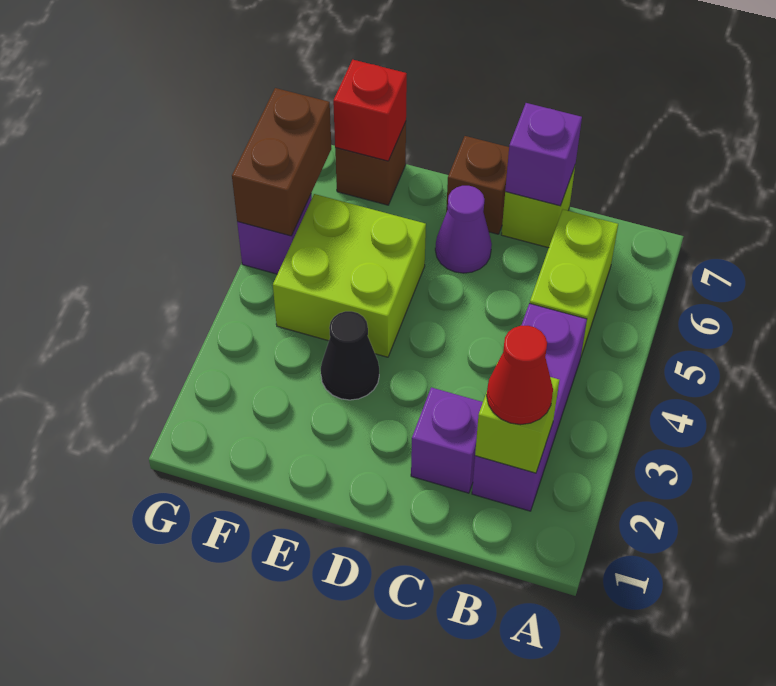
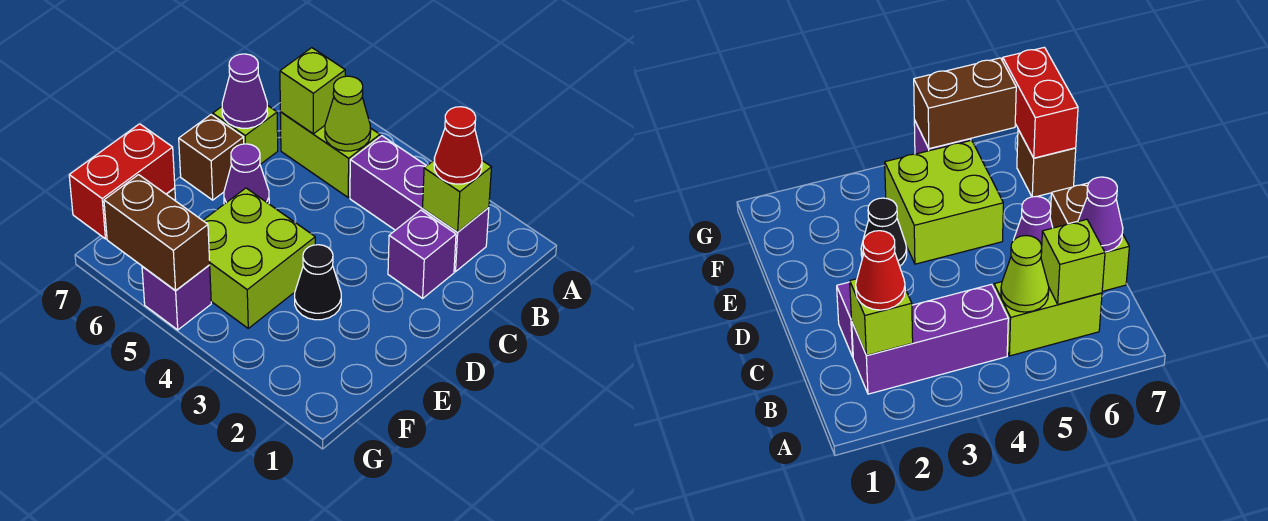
none -> lime 1x1 cone [325,76,371,151]
none -> lime 1x1 brick [280,48,345,134]
purple 1x1 brick [505,103,582,206] -> purple 1x1 cone [222,54,268,128]
red 1x1 brick [333,60,407,161] -> red 1x2 brick [69,124,175,239]

